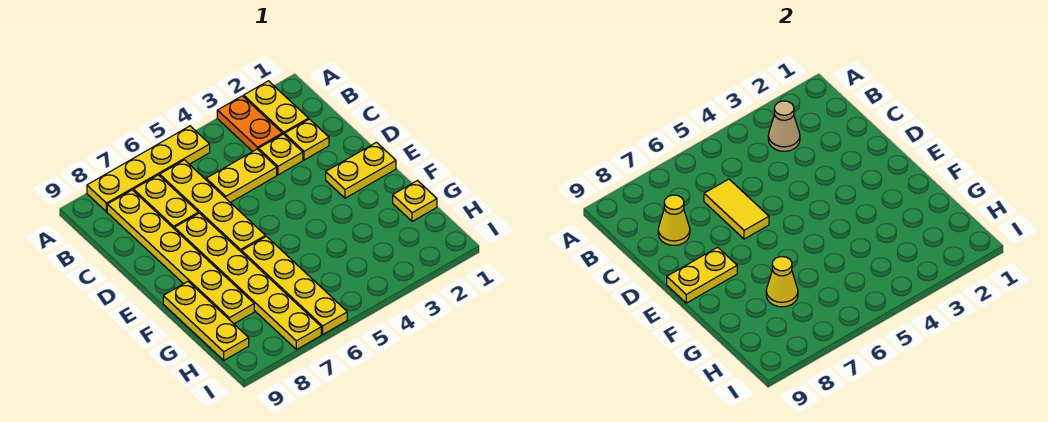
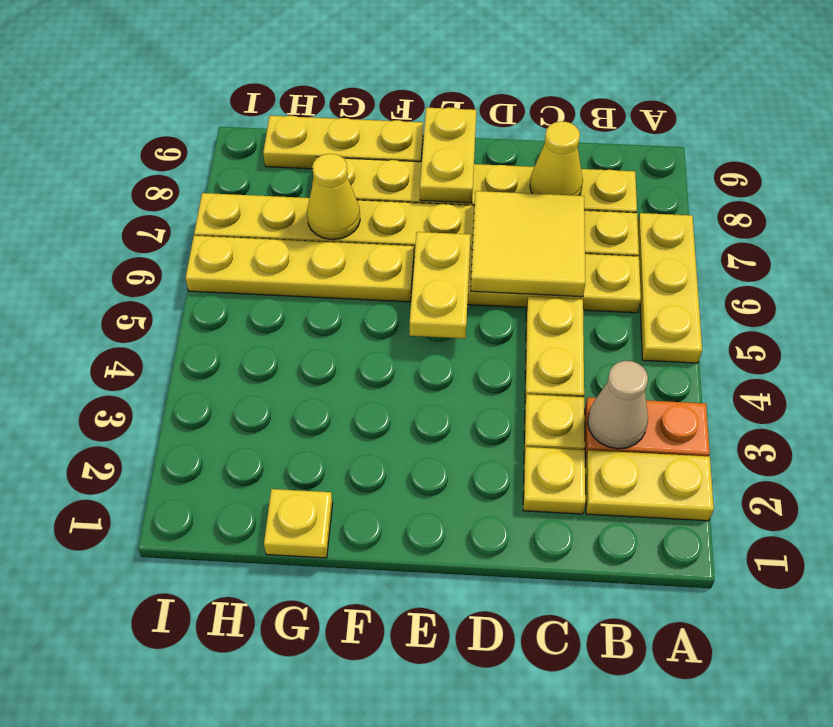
yellow 1x4 plate [87,126,210,212] -> yellow 1x3 plate [638,213,702,363]
yellow 1x2 tile [704,179,769,239] -> yellow 2x2 tile [471,191,585,297]
yellow 1x2 plate [326,142,396,198] -> yellow 1x2 plate moved to [410,232,471,339]

